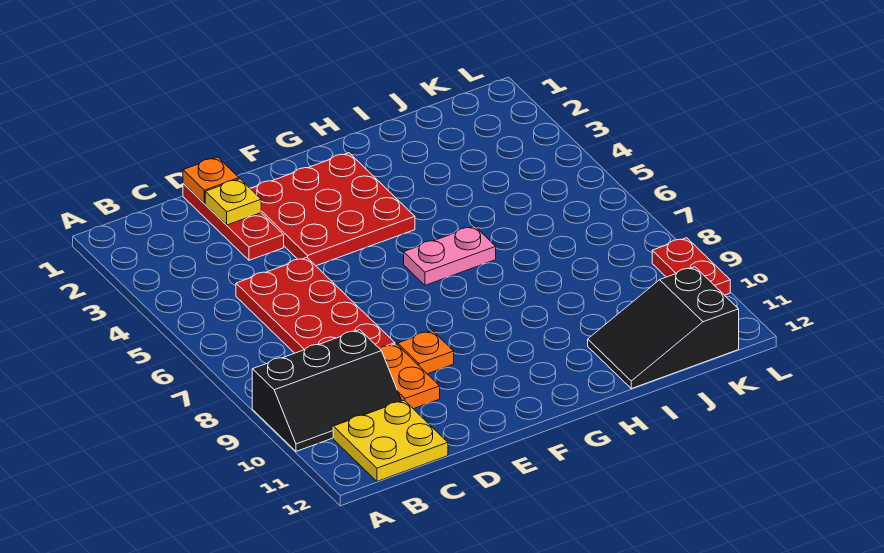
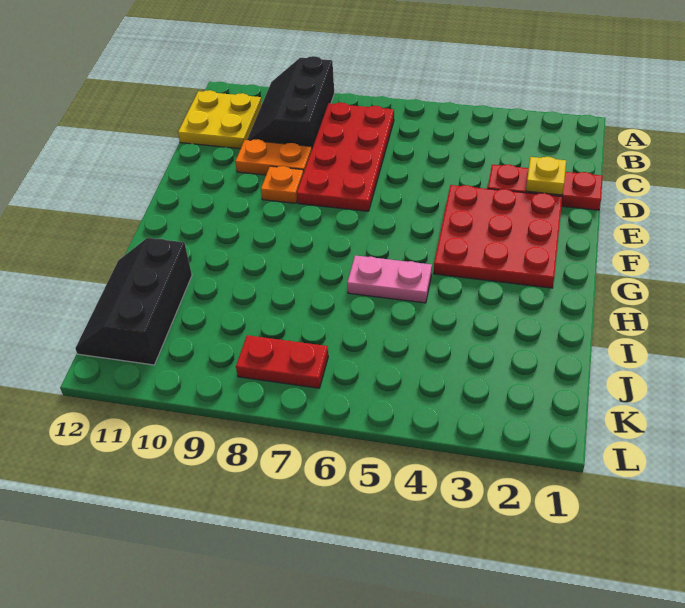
red 2x4 plate [236,257,395,353] -> red 2x4 plate turned to [297,103,394,211]
orange 1x1 plate [183,157,239,203] -> none
pink 1x2 plate [404,226,496,285] -> pink 1x2 plate turned to [347,255,432,303]
black 2x3 slope [588,267,739,389] -> black 2x3 slope turned to [75,238,192,365]
red 1x2 plate [652,238,730,295] -> red 1x2 plate moved to [236,335,328,388]

